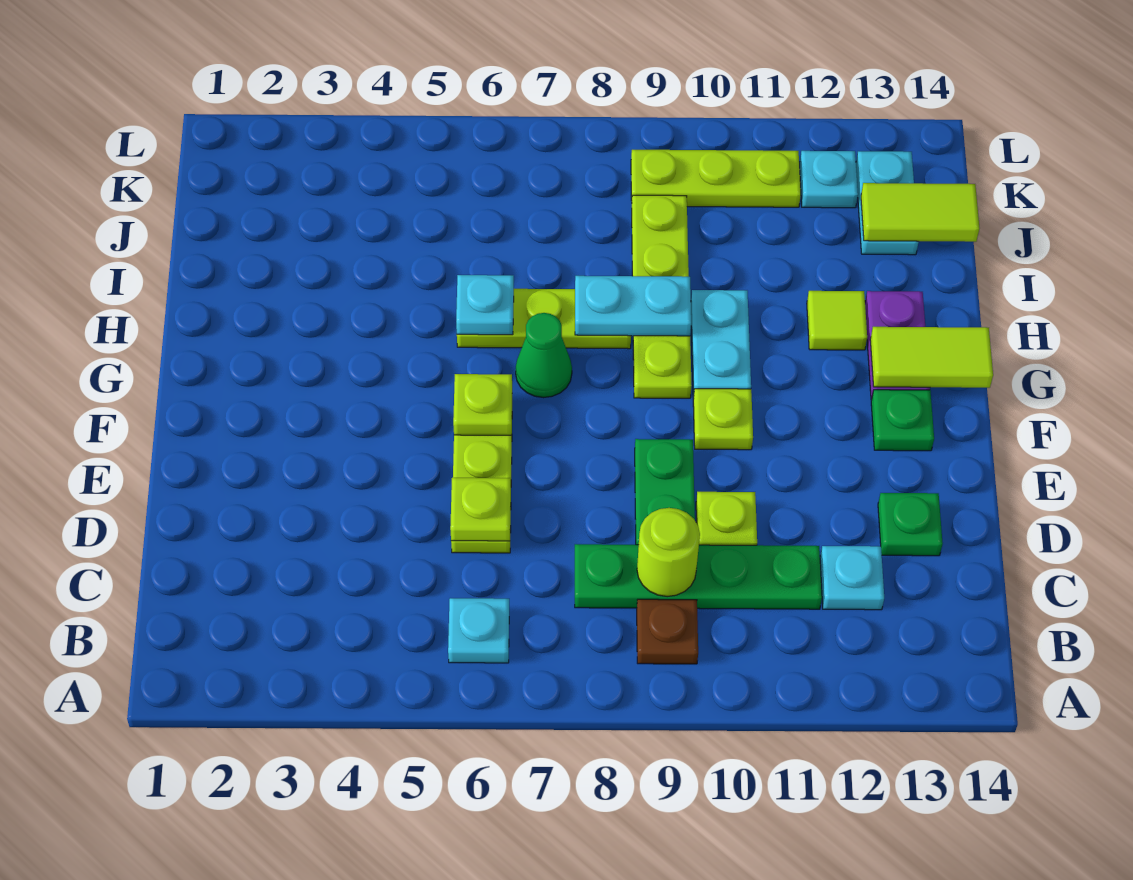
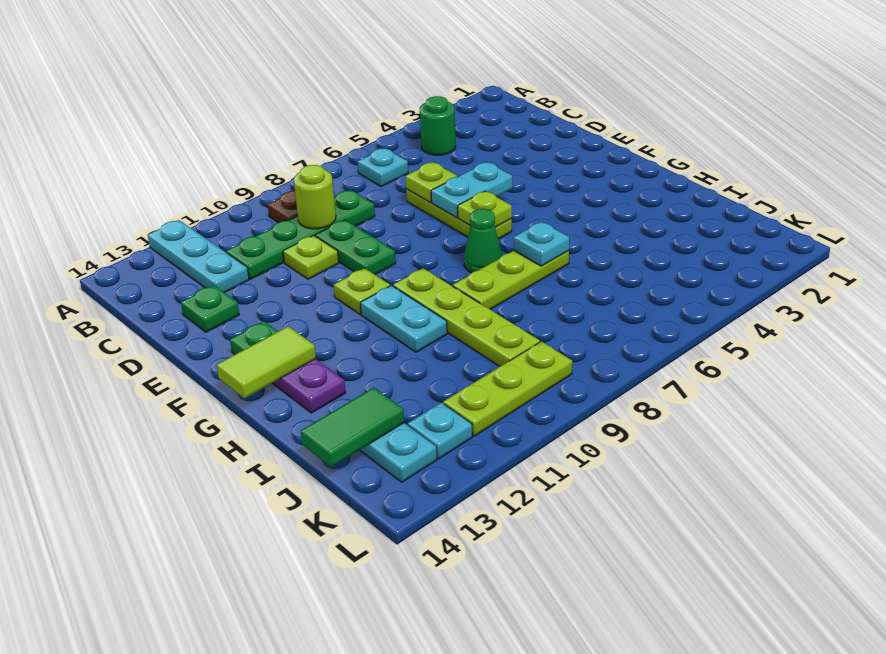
none -> green 1x1 round brick [420,96,456,155]
cyan 1x1 plate [820,546,884,610] -> cyan 1x3 plate [148,220,249,293]
cyan 1x2 plate [575,276,691,336] -> cyan 1x2 plate moved to [431,162,513,218]
lime 1x1 tile [807,291,867,350] -> none
lime 1x2 tile [861,183,979,242] -> green 1x2 tile [301,388,404,467]

